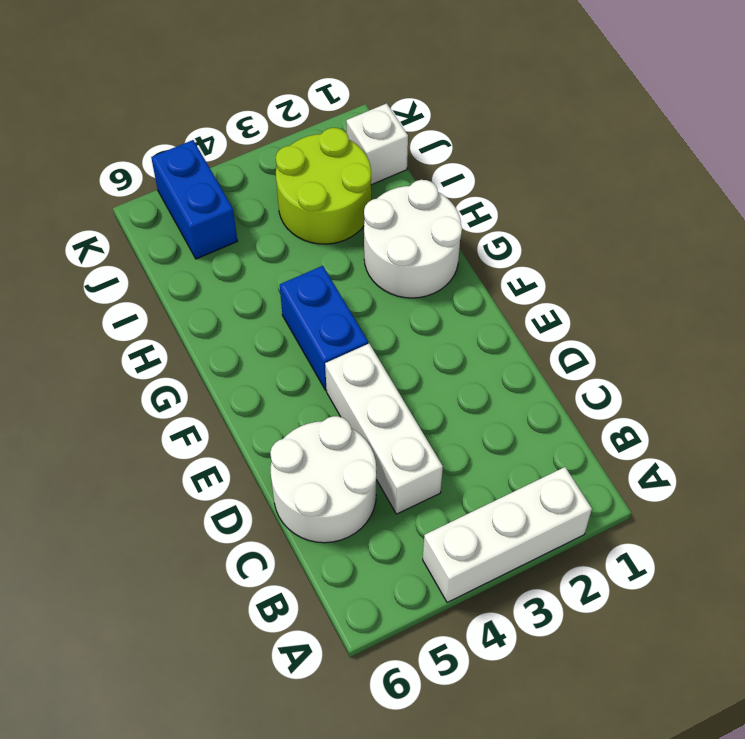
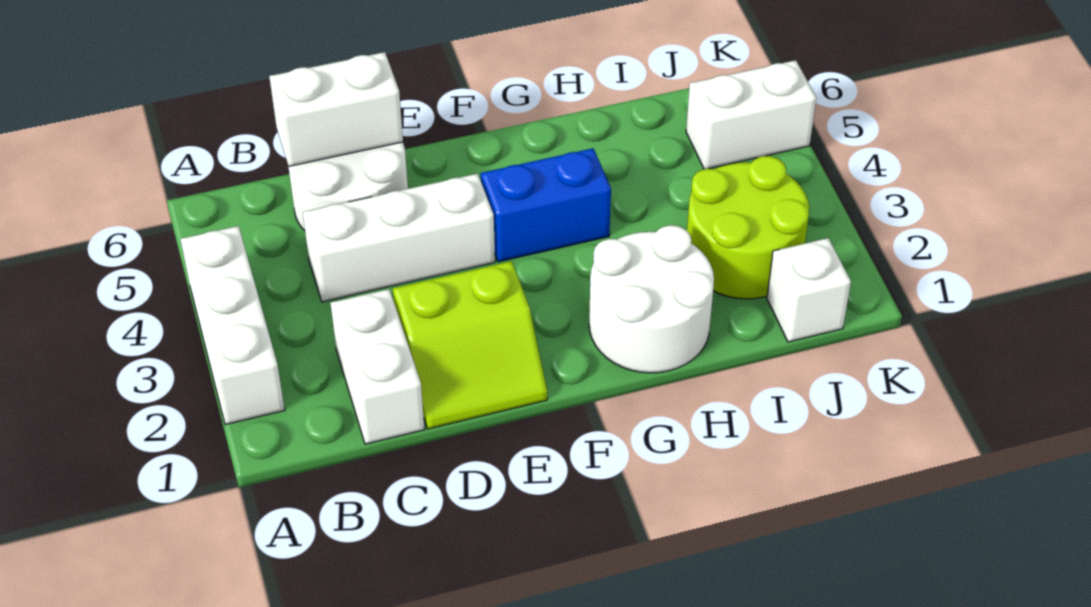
none -> white 1x2 brick [331,289,424,444]
none -> white 1x2 brick [269,52,403,166]
none -> lime 2x2 slope [393,261,547,429]
blue 1x2 brick [151,140,237,259] -> white 1x2 brick [686,60,816,169]

